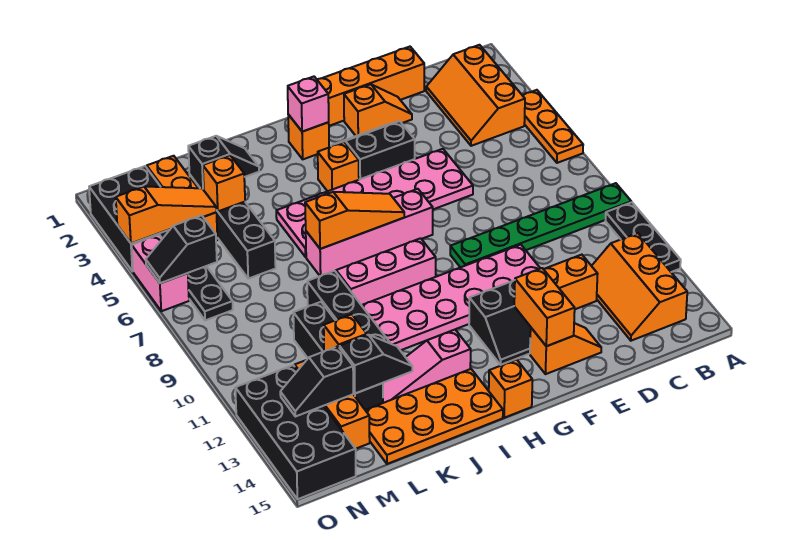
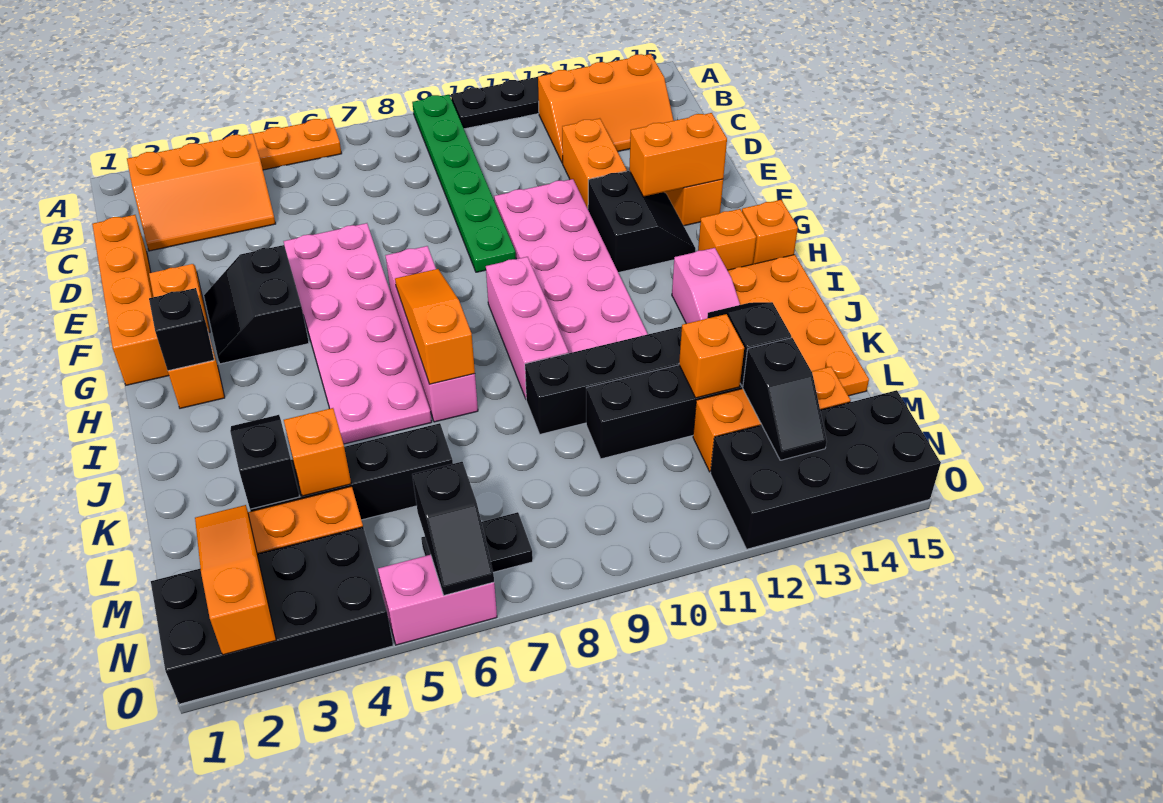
pink 1x1 brick [288,77,329,132] -> black 1x1 brick [149,288,214,371]
orange 1x1 brick [318,142,359,191] -> orange 1x1 brick moved to [698,209,756,270]
orange 1x3 slope [116,186,216,243] -> orange 1x3 slope moved to [195,505,276,655]
black 2x3 brick [89,166,170,271] -> black 2x4 brick [151,527,393,704]

